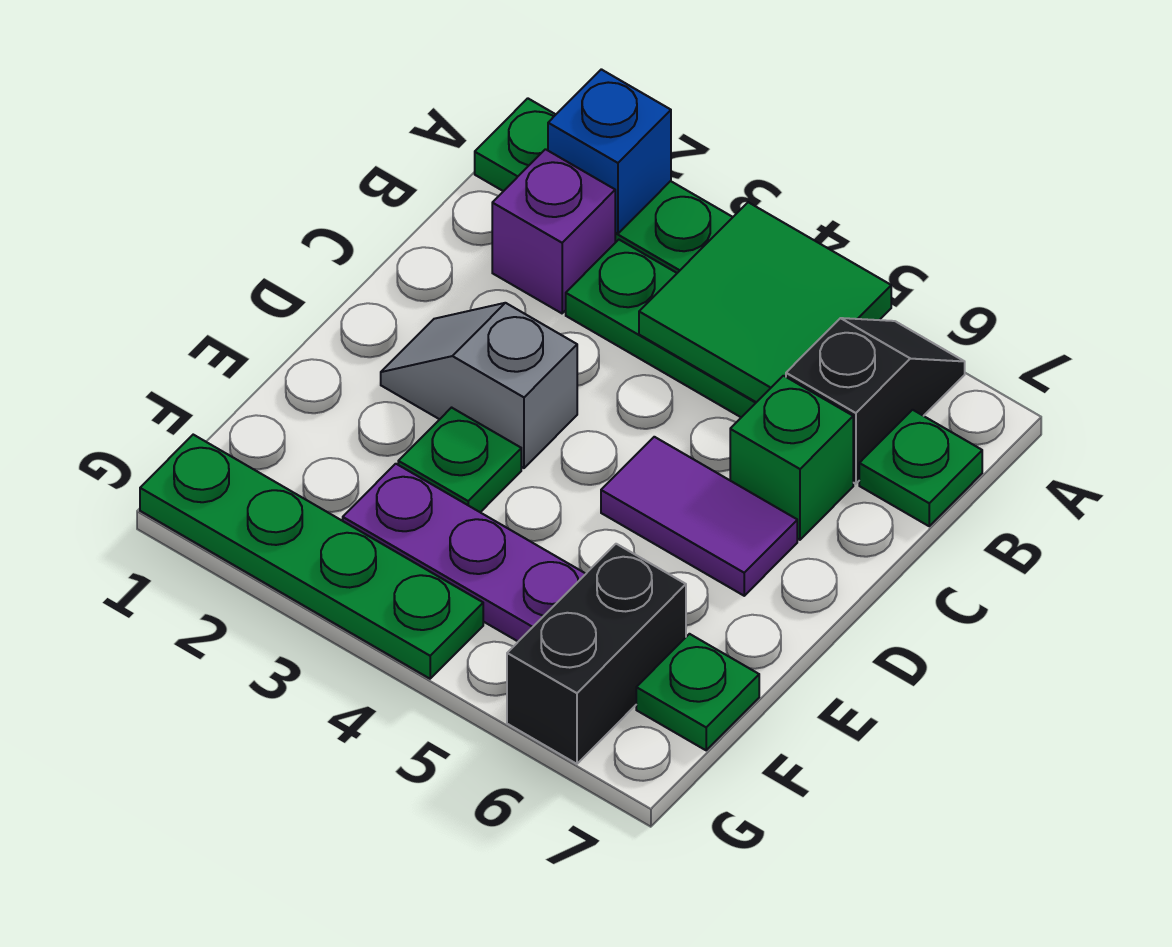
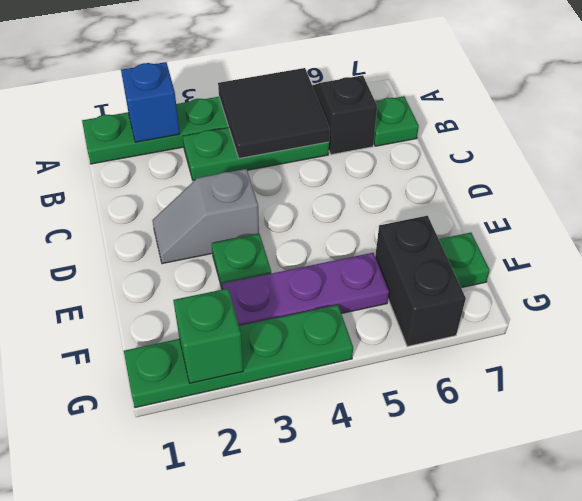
green 2x2 tile [639,202,891,402] -> black 2x2 tile [218,68,330,158]
purple 1x1 brick [492,149,615,313] -> none
green 1x1 brick [730,376,853,540] -> green 1x1 brick moved to [173,289,243,383]
purple 1x2 tile [601,437,797,596] -> none

